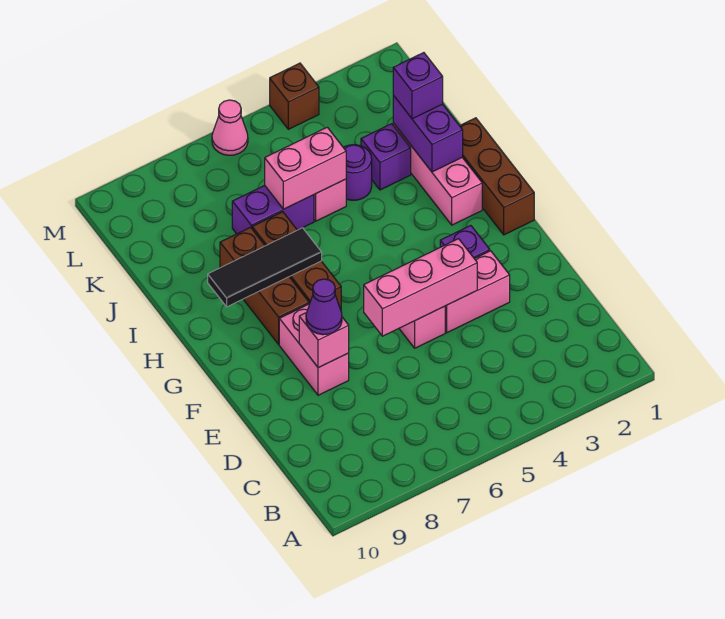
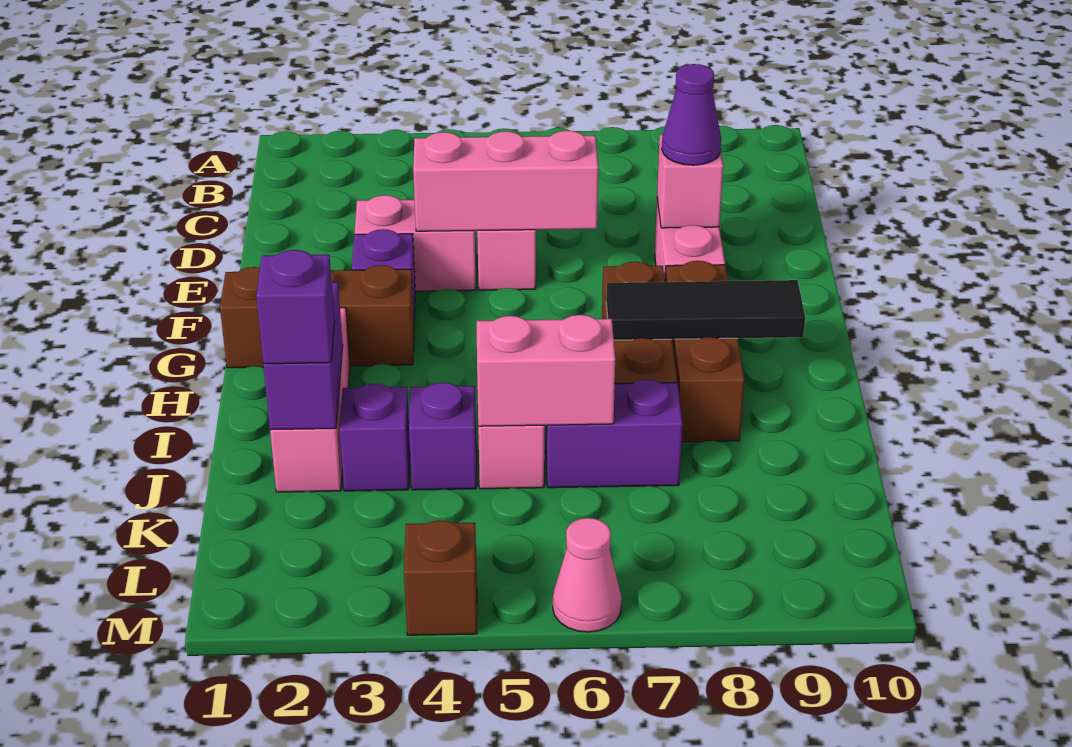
brown 1x3 brick [460,118,534,235] -> brown 1x3 brick turned to [220,265,414,368]
purple 1x1 round brick [343,145,372,200] -> purple 1x1 brick [409,383,476,490]

